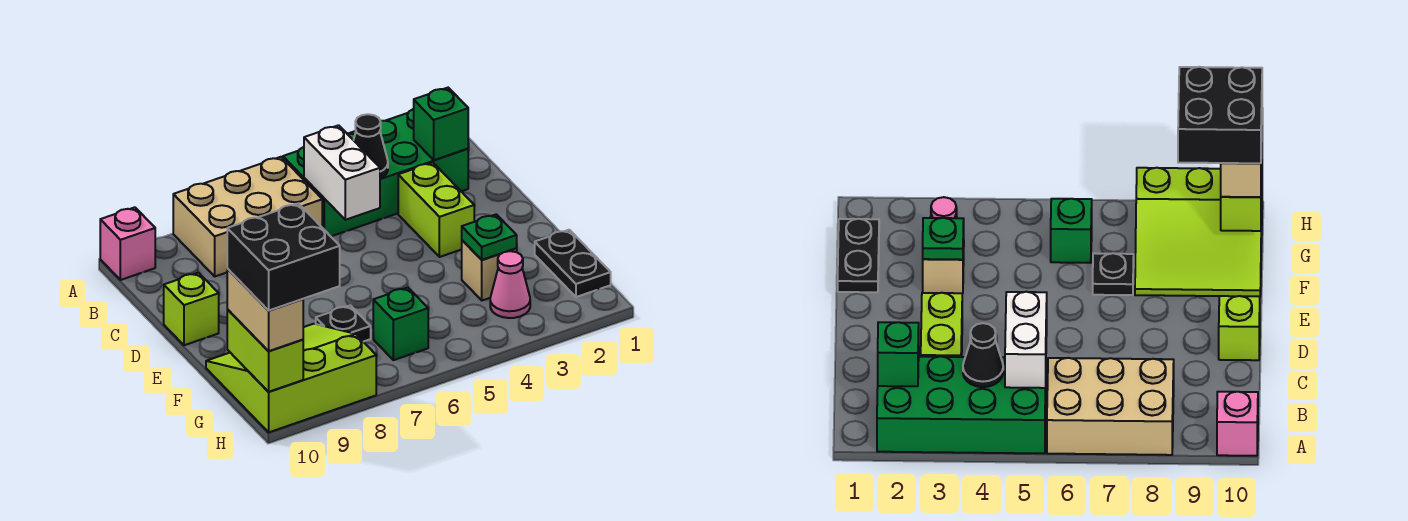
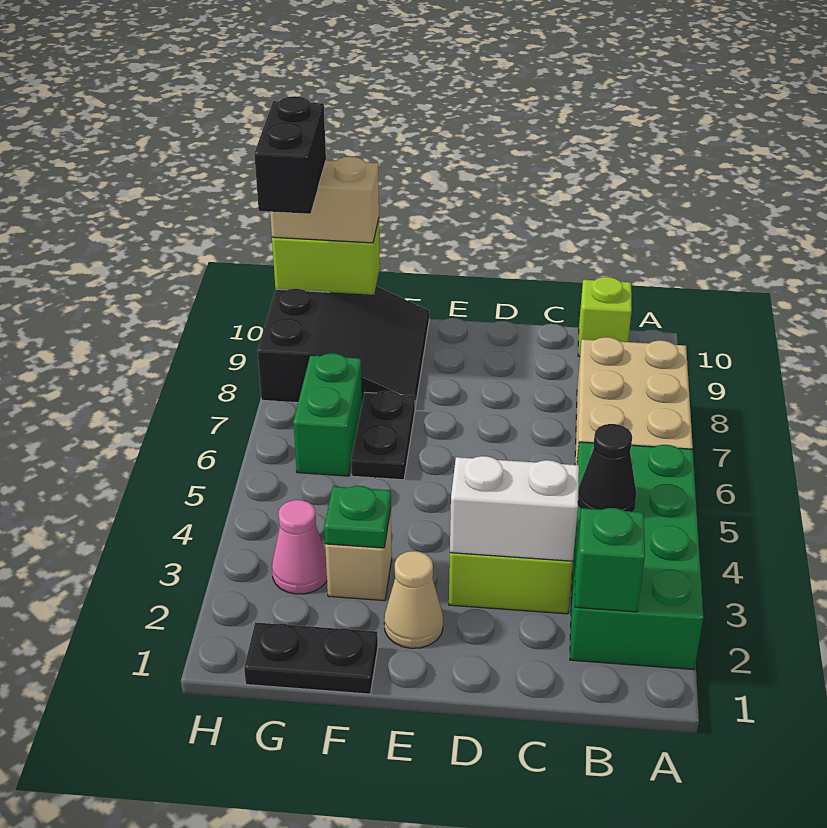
pink 1x1 brick [100,207,155,280] -> none
white 1x2 brick [304,125,380,220] -> white 1x2 brick moved to [450,456,579,561]
lime 1x1 brick [164,273,219,345] -> lime 1x1 brick moved to [578,277,632,356]
none -> tan 1x1 cone [384,551,443,648]
black 1x1 plate [316,305,371,342] -> black 1x2 plate [351,391,415,480]
lime 3x3 slope [206,324,376,432] -> black 3x3 slope [257,286,429,407]
green 1x1 brick [373,288,428,360] -> green 1x2 brick [293,353,362,476]
black 2x2 brick [227,203,340,311] -> black 1x2 brick [254,96,326,214]

